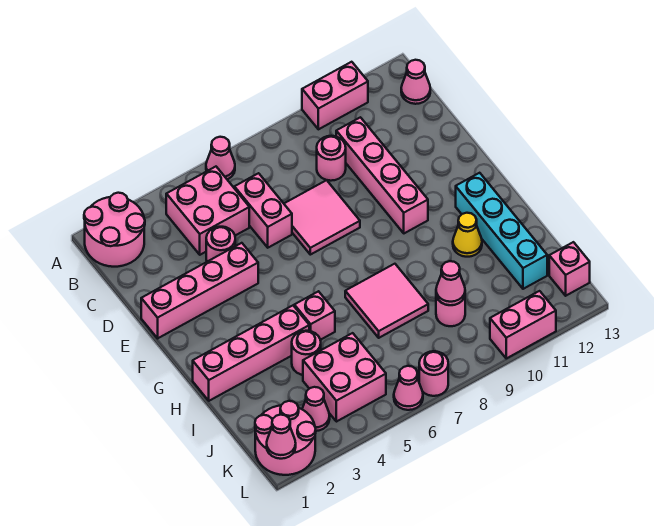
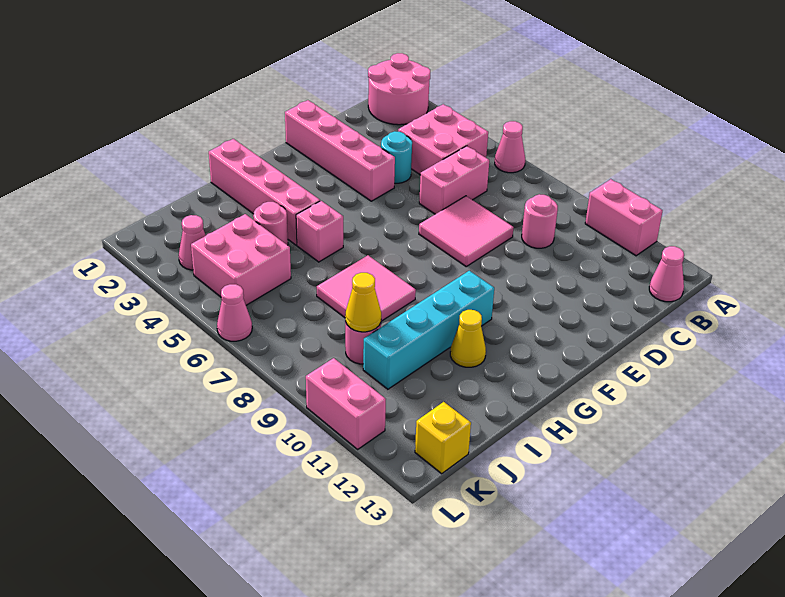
pink 1x4 brick [336,117,428,233] -> none
pink 1x1 round brick [206,227,235,262] -> cyan 1x1 round brick [381,131,412,183]
cyan 1x4 brick [456,173,547,289] -> cyan 1x4 brick moved to [363,271,494,389]
pink 1x1 cone [436,261,465,305] -> yellow 1x1 cone [345,273,381,332]
pink 2x2 round brick [255,401,316,475] -> none
pink 1x1 brick [549,242,590,296] -> yellow 1x1 brick [415,402,471,474]
pink 1x1 cone [267,415,296,459] -> none
pink 1x1 round brick [419,351,448,396] -> none

